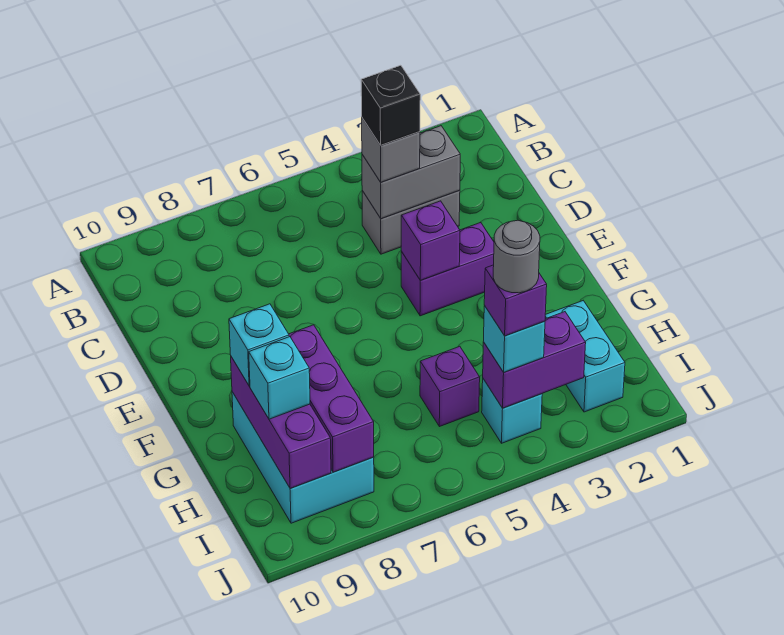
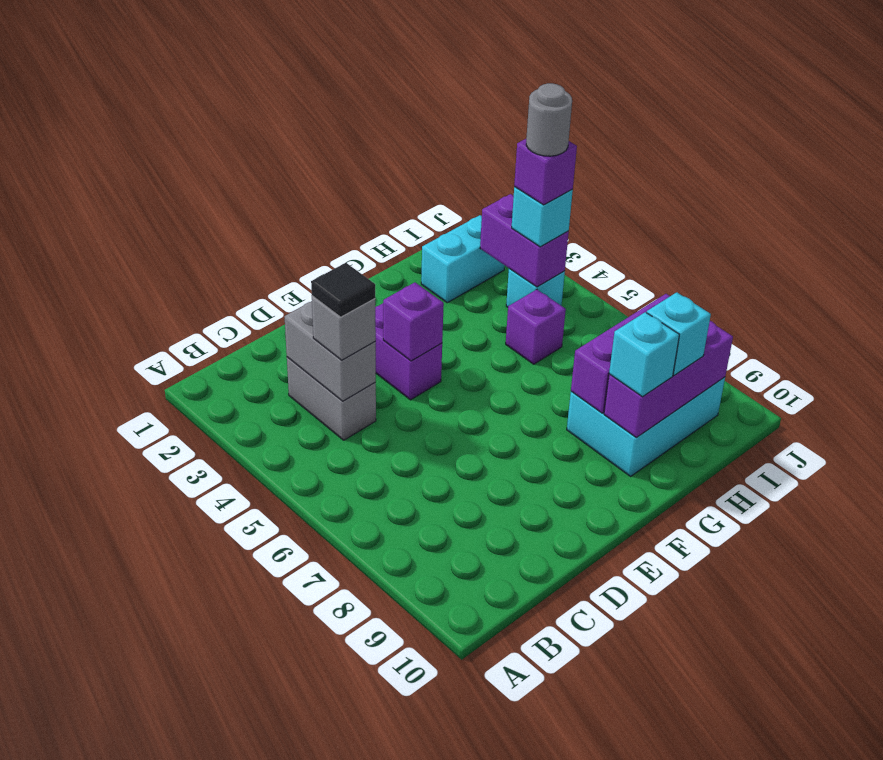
black 1x1 brick [361,65,420,145] -> black 1x1 tile [311,263,375,317]

